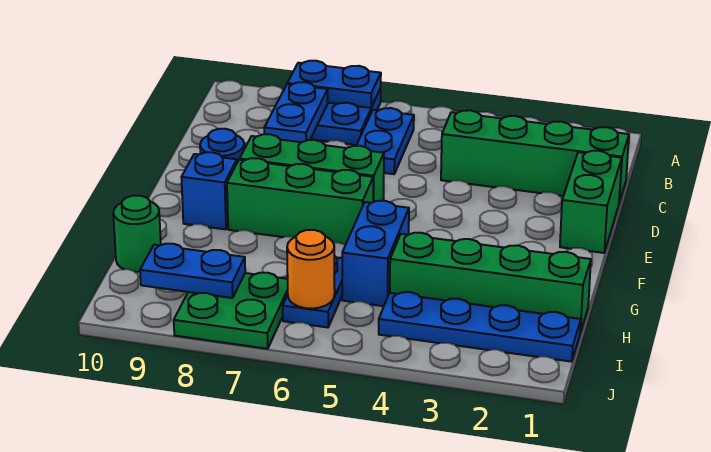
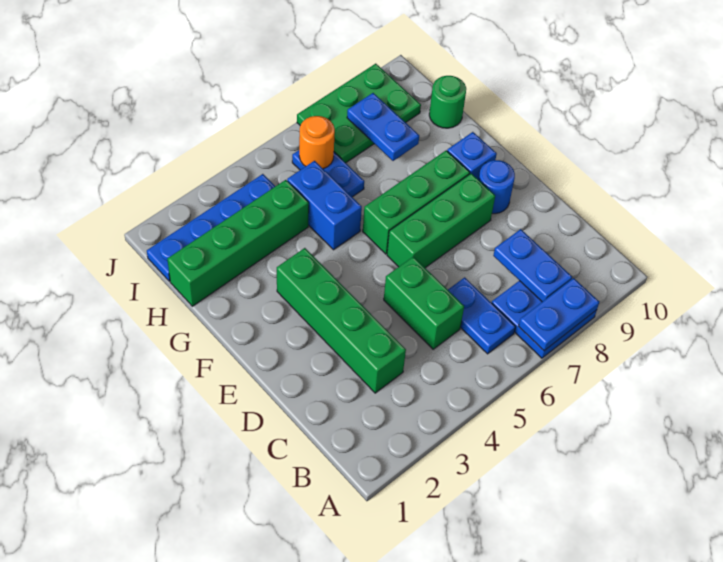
green 1x4 brick [441,110,629,202] -> green 1x4 brick turned to [277,248,406,393]
green 1x2 brick [560,151,622,253] -> green 1x2 brick moved to [384,257,464,349]
green 2x2 plate [174,273,288,349] -> green 2x3 plate [297,64,421,163]
blue 1x2 plate [140,244,245,298] -> blue 1x2 plate turned to [347,93,419,161]

